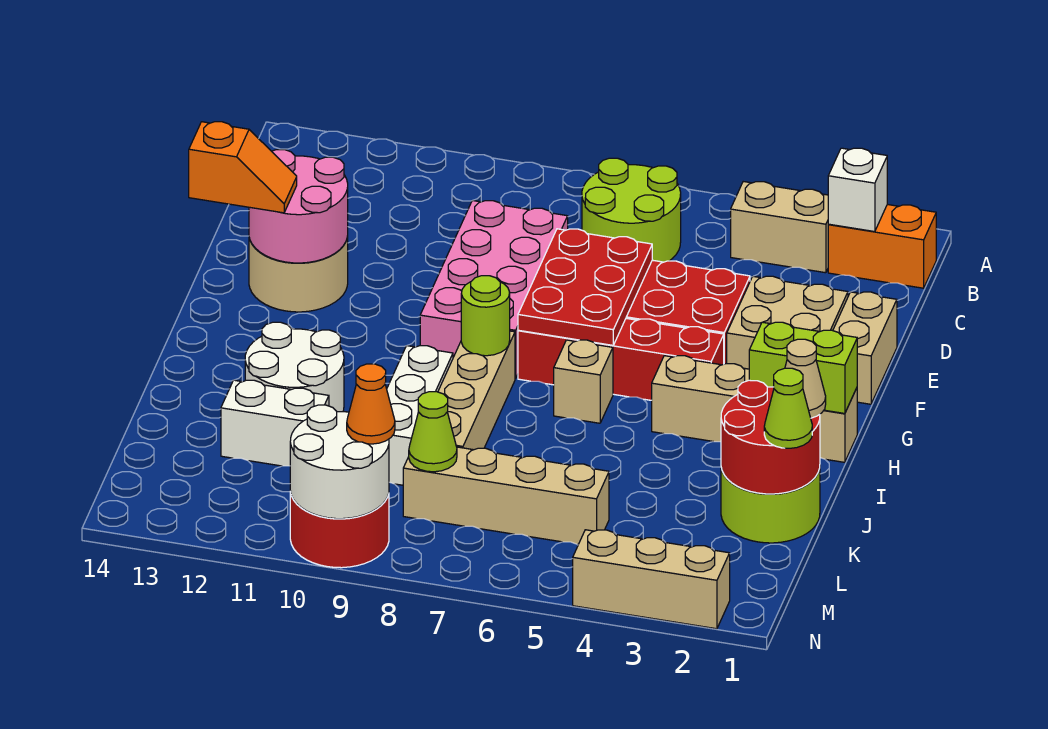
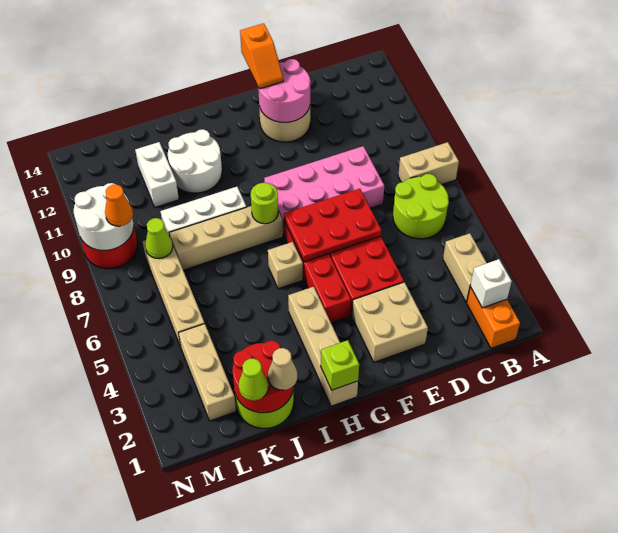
tan 1x2 brick [833,292,897,404] -> tan 1x2 brick moved to [398,142,459,185]
lime 1x2 brick [749,322,857,414] -> lime 1x1 brick [321,340,359,390]
tan 1x3 brick [573,530,730,629] -> tan 1x3 brick moved to [179,324,236,421]

